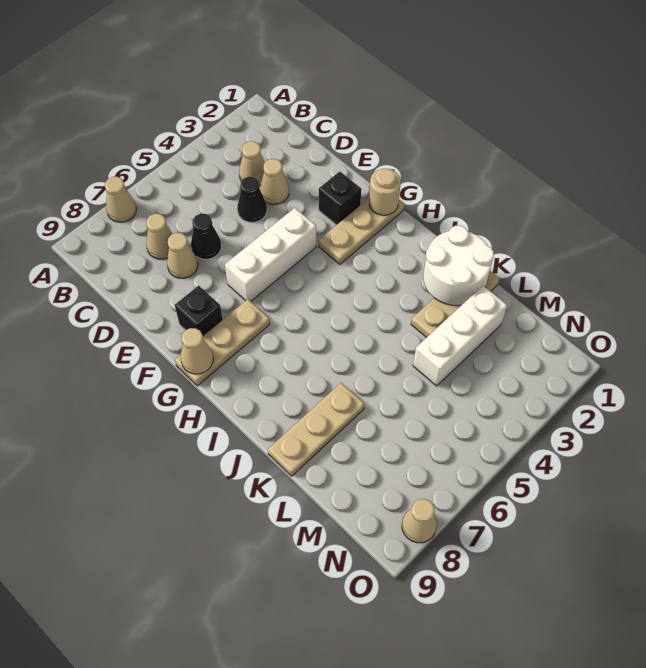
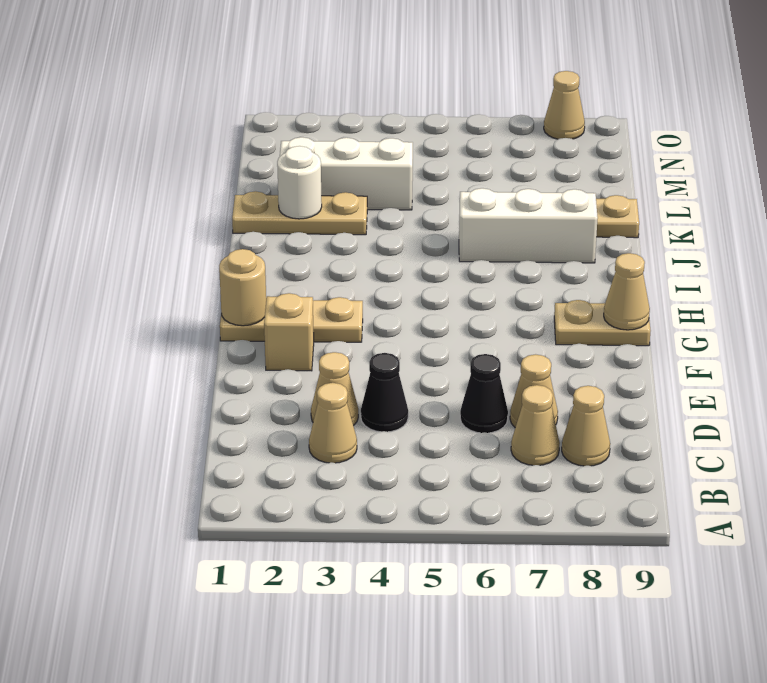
tan 1x1 cone [105,177,137,222] -> tan 1x1 cone moved to [562,386,610,466]
black 1x1 brick [319,172,361,225] -> tan 1x1 brick [264,293,314,371]
white 1x3 brick [225,208,316,301] -> white 1x3 brick moved to [459,188,598,263]
black 1x1 brick [175,285,223,336] -> none
tan 1x3 plate [175,299,270,386] -> tan 1x2 plate [554,300,650,346]
white 2x2 round brick [423,226,494,306] -> white 1x1 round brick [277,146,322,219]

